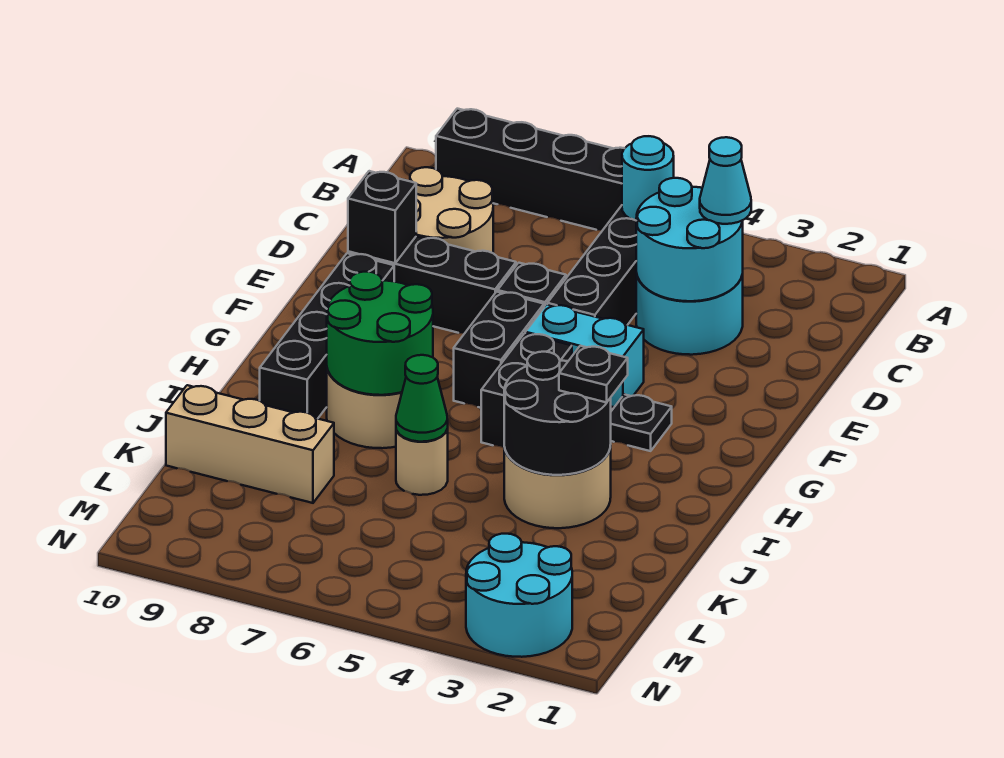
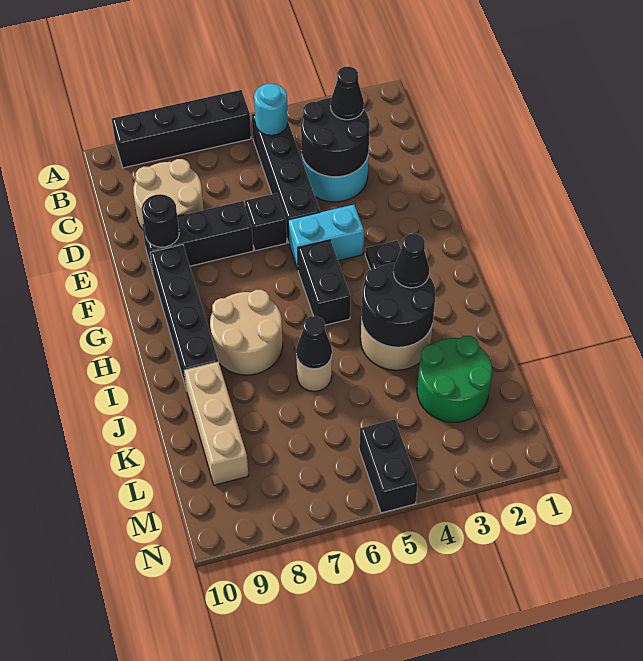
cyan 2x2 round brick [636,178,743,301] -> black 2x2 round brick [301,98,370,177]
cyan 1x1 cone [700,137,751,224] -> black 1x1 cone [331,67,364,120]
black 1x1 brick [348,171,416,263] -> black 1x1 round brick [142,194,179,247]
black 1x2 brick [454,292,544,408] -> black 1x2 brick moved to [359,419,418,513]
green 2x2 round brick [327,272,433,395] -> green 2x2 round brick moved to [417,336,492,422]
black 1x1 plate [559,346,628,402] -> black 1x1 cone [393,234,429,288]
green 1x1 cone [396,355,448,442] -> black 1x1 cone [296,316,332,369]
tan 1x3 brick [166,385,334,503] -> tan 1x3 brick turned to [184,362,248,485]
cyan 2x2 round brick [466,534,572,657] -> none

